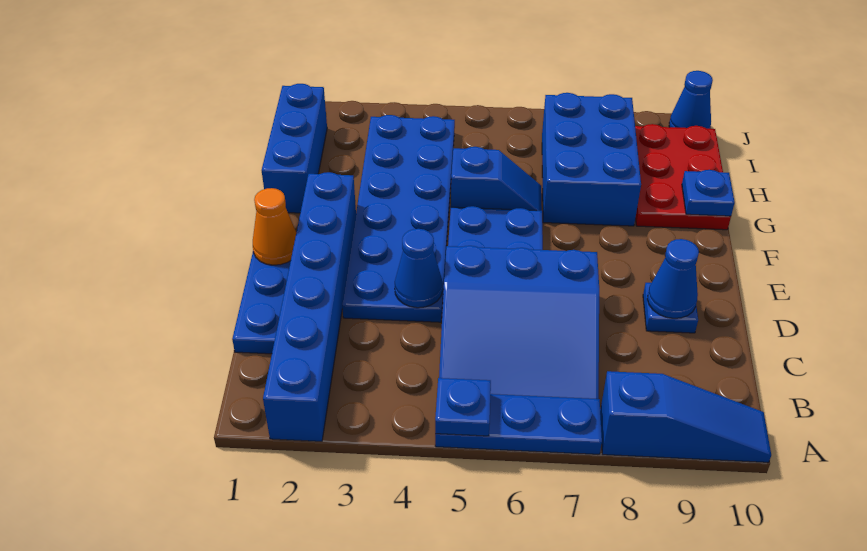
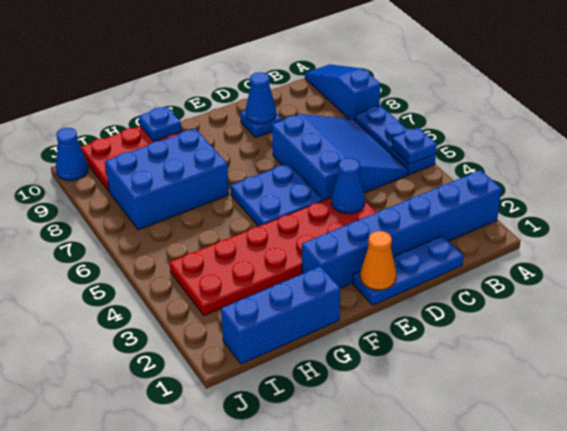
blue 2x6 plate [342,115,455,322] -> red 2x6 plate [169,197,377,316]
blue 1x2 slope [451,147,542,211] -> none

